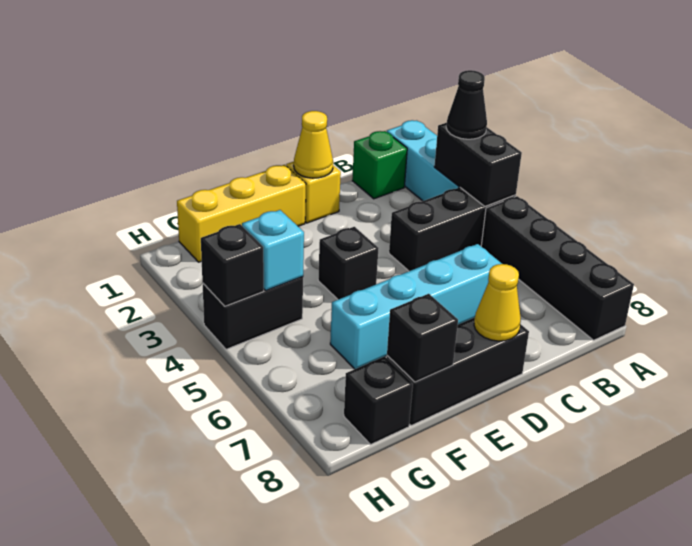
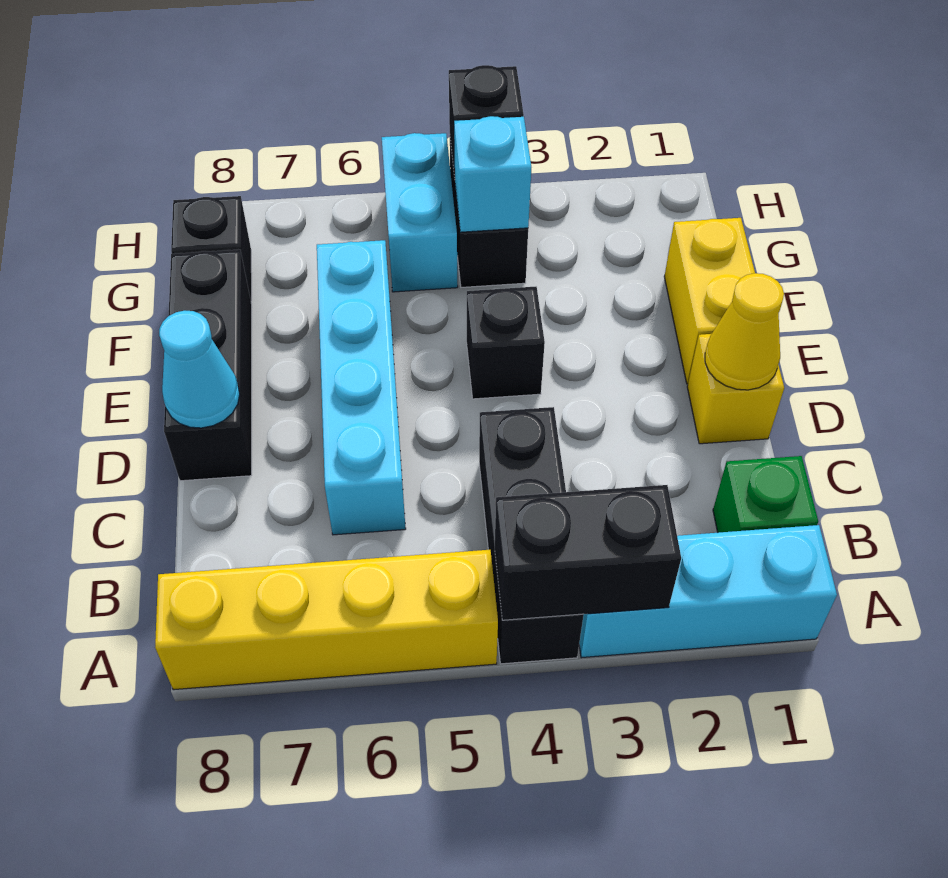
black 1x1 cone [446,70,487,139] -> none
black 1x4 brick [481,196,634,340] -> yellow 1x4 brick [155,550,498,690]
yellow 1x1 cone [474,264,521,341] -> cyan 1x1 cone [159,311,240,428]
yellow 1x3 brick [177,165,306,262] -> yellow 1x2 brick [664,218,755,384]
black 1x1 brick [387,294,458,382] -> none
none -> cyan 1x2 brick [382,133,458,292]

